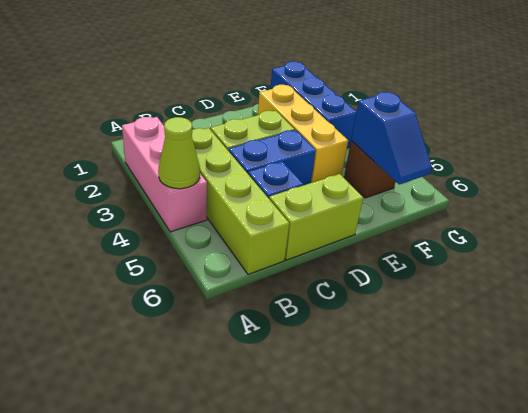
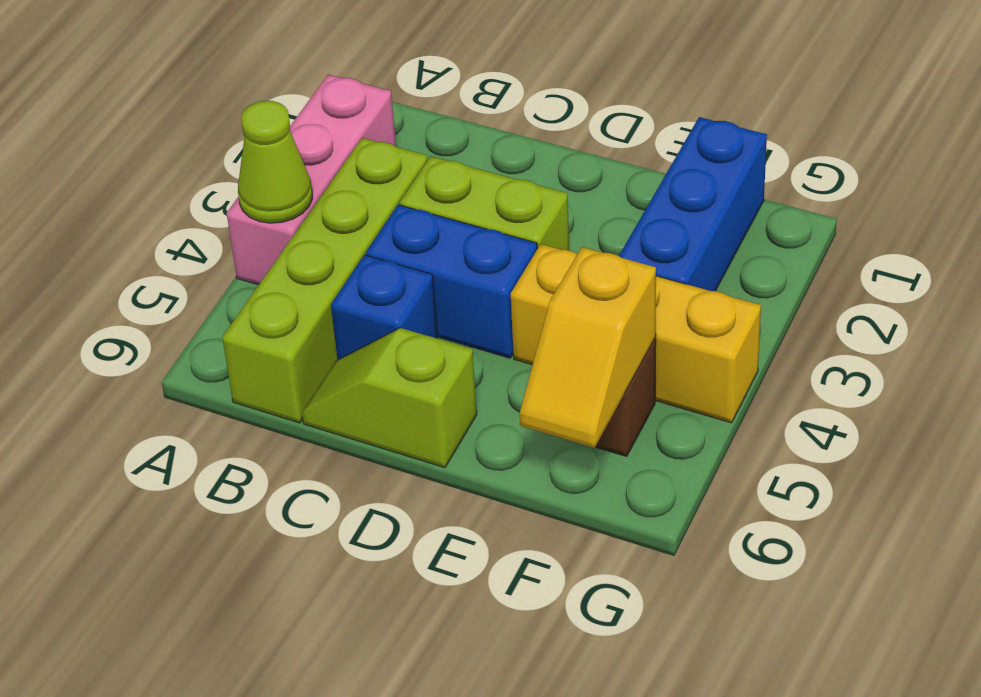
lime 1x2 brick [269,174,363,260] -> lime 1x2 slope [302,328,477,468]
yellow 1x3 brick [258,85,348,183] -> yellow 1x3 brick turned to [511,244,761,423]
blue 1x2 slope [351,92,432,184] -> yellow 1x2 slope [520,247,656,448]

